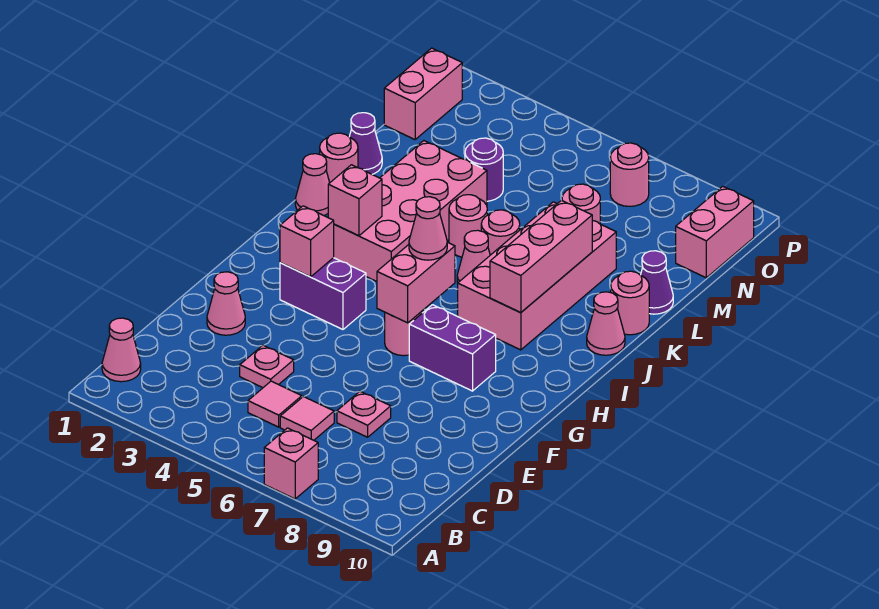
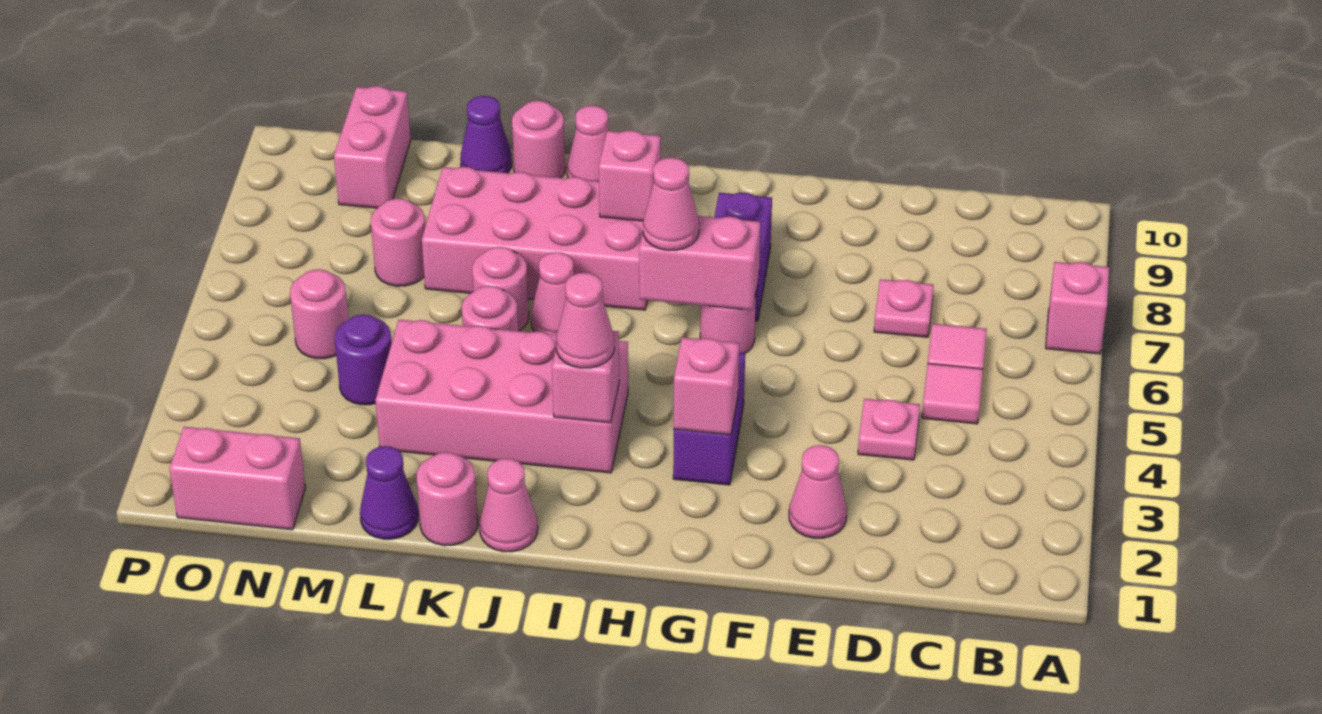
pink 1x1 cone [102,318,141,382] -> pink 1x1 cone moved to [556,273,614,368]
pink 1x3 brick [490,200,592,312] -> pink 1x1 brick [599,130,661,221]
pink 1x2 brick [676,186,754,278] -> pink 1x2 brick turned to [334,86,411,208]
pink 1x1 round brick [610,143,649,206] -> pink 1x1 round brick moved to [290,269,348,359]

